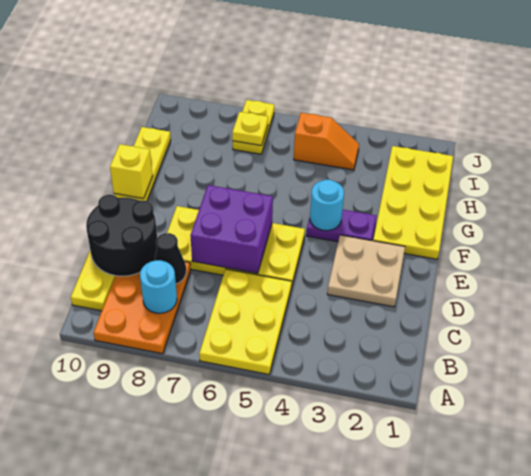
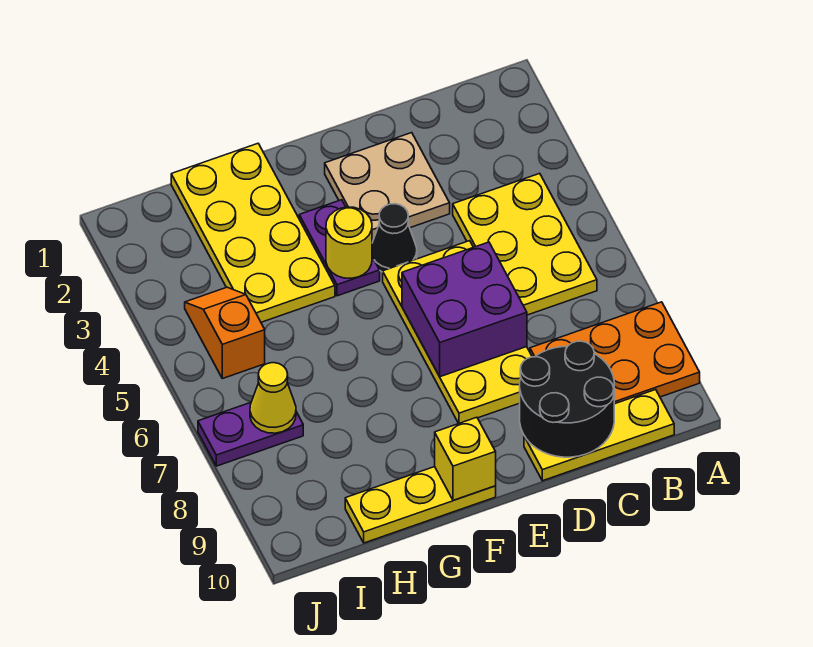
yellow 2x3 plate [199,269,292,374] -> yellow 2x3 plate turned to [453,173,597,315]
cyan 1x1 round brick [140,260,177,313] -> none
black 1x1 cone [154,233,186,284] -> black 1x1 cone moved to [372,204,417,272]
yellow 2x4 plate [373,146,453,259] -> yellow 2x4 plate turned to [171,144,335,322]
cyan 1x1 round brick [310,180,344,231] -> yellow 1x1 round brick [326,207,372,278]
yellow 1x2 plate [233,100,274,154] -> purple 1x2 plate [198,403,303,466]
yellow 1x1 plate [232,112,268,146] -> yellow 1x1 cone [250,363,296,433]

